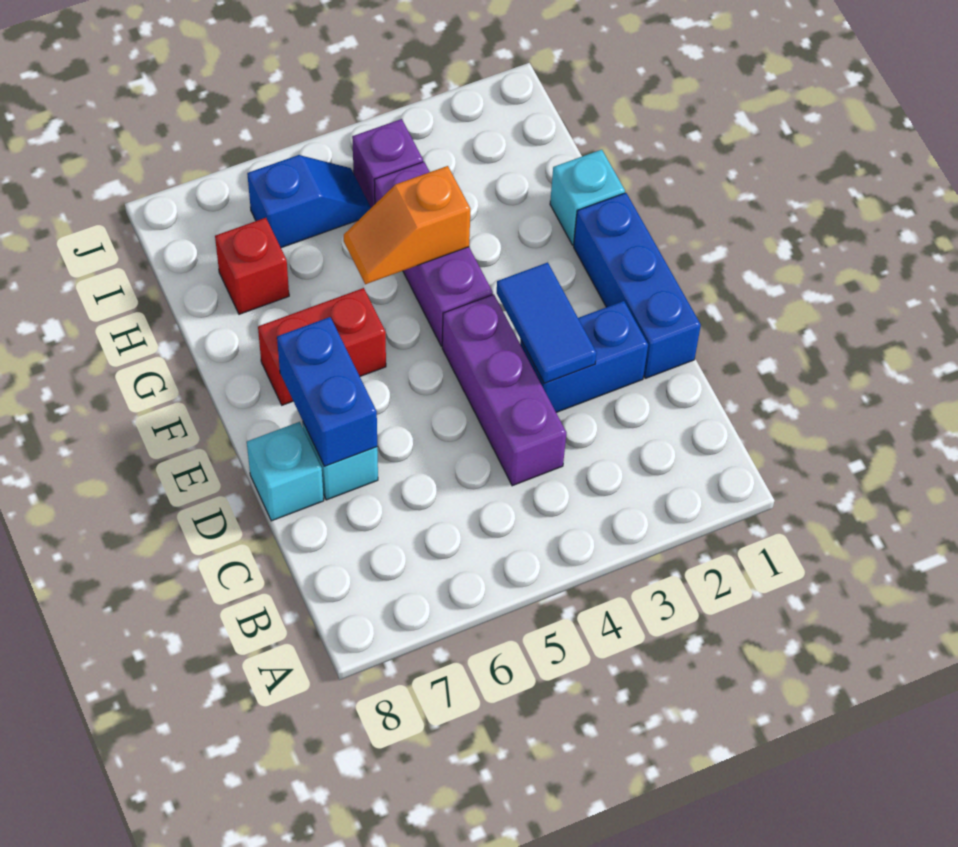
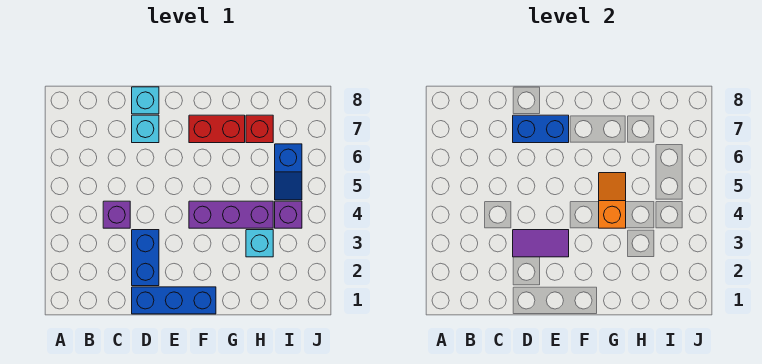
purple 1x3 brick [442,295,566,486] -> purple 1x1 brick [103,201,130,228]
blue 1x2 tile [497,262,596,384] -> purple 1x2 tile [513,230,569,257]
red 1x2 brick [258,288,386,405] -> red 1x2 brick turned to [189,115,245,143]
cyan 1x1 brick [550,150,625,245] -> cyan 1x1 brick moved to [246,230,273,257]

